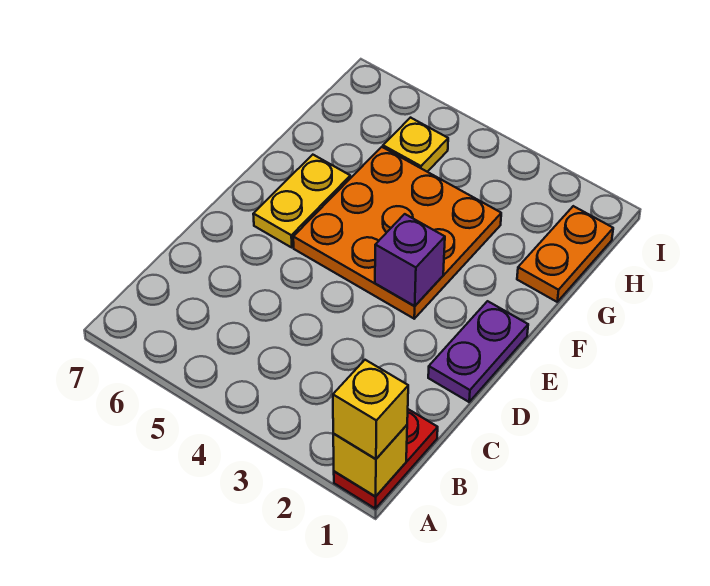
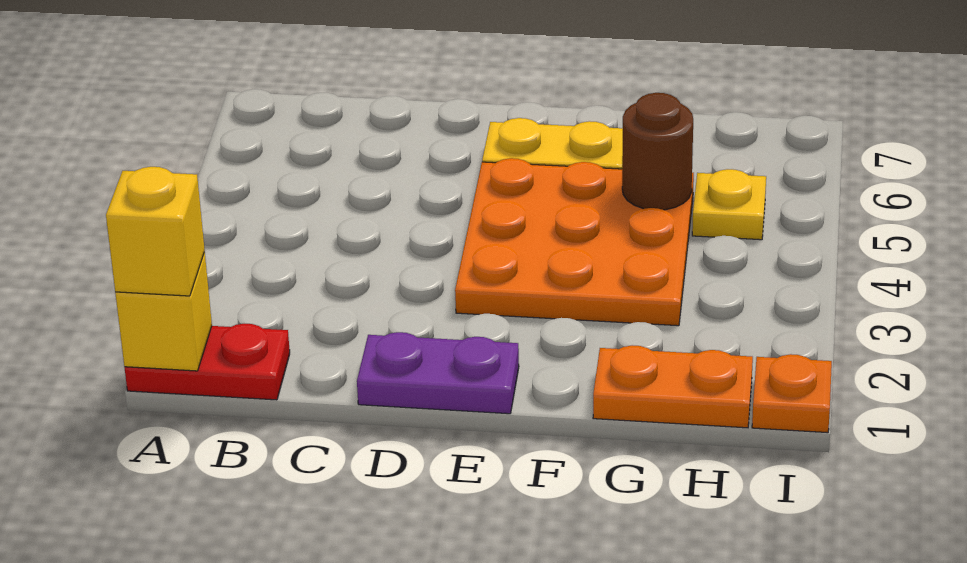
purple 1x1 brick [375,214,445,306] -> none
none -> brown 1x1 round brick [622,93,693,210]
none -> orange 1x1 plate [752,354,832,433]

